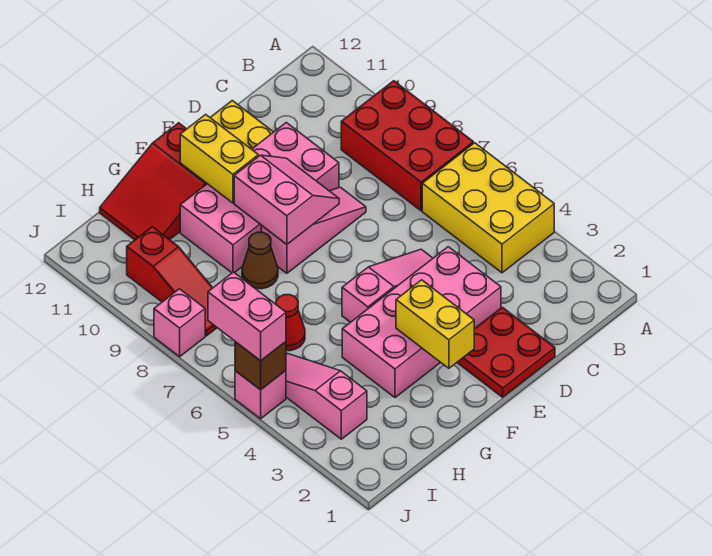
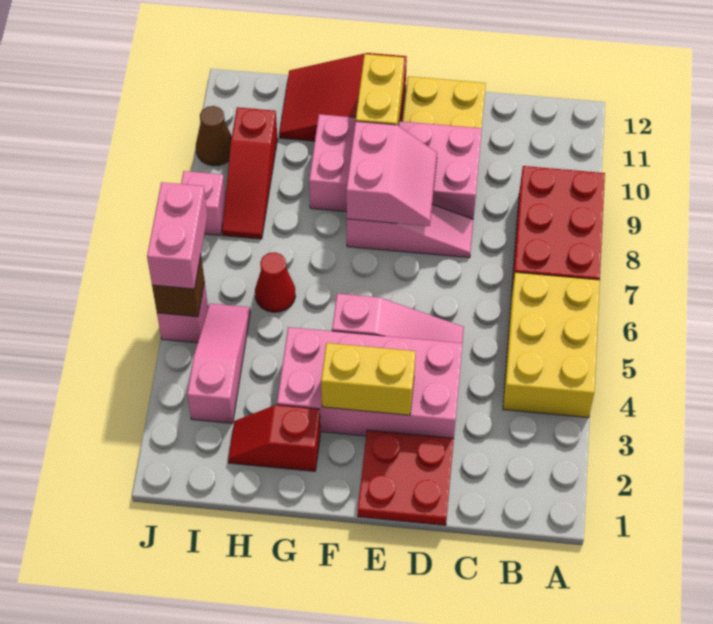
yellow 1x2 brick [396,280,474,368] -> yellow 1x2 brick turned to [321,343,416,415]
none -> red 1x2 slope [228,405,320,471]
brown 1x1 cone [242,232,278,289] -> brown 1x1 cone moved to [196,106,232,166]

